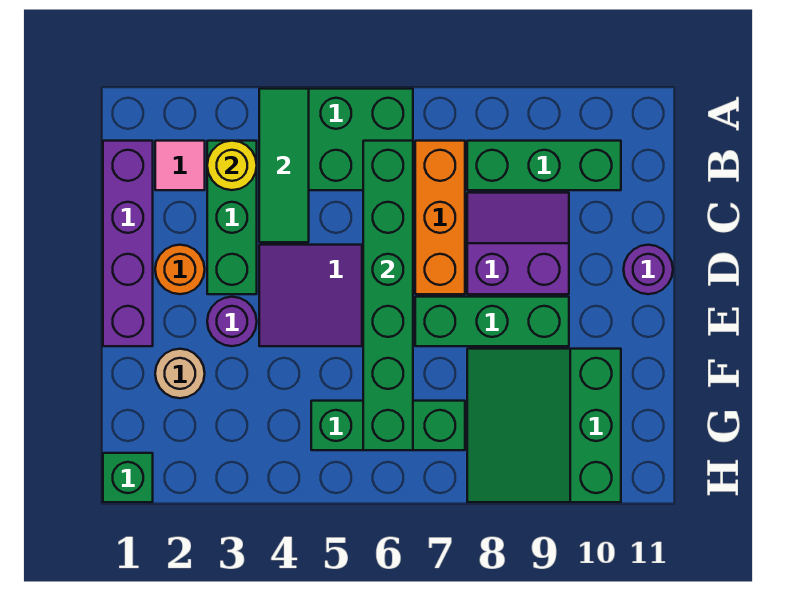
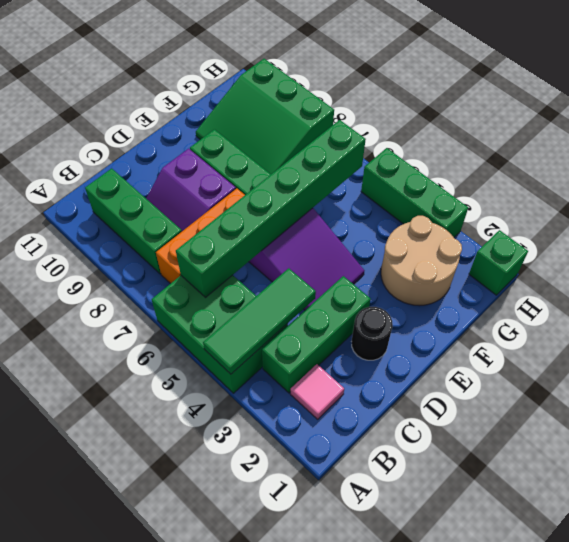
purple 1x4 brick [103,141,153,346] -> none
yellow 1x1 round brick [207,141,257,190] -> none
orange 1x1 round brick [155,245,205,294] -> black 1x1 round brick [352,307,393,360]
purple 1x1 round brick [624,245,673,294] -> none
purple 1x1 round brick [207,297,257,346] -> none
tan 1x1 round brick [155,349,205,398] -> tan 2x2 round brick [381,216,462,306]
green 3x3 slope [467,349,621,502] -> green 3x3 slope turned to [196,59,334,174]
green 1x3 brick [311,401,465,450] -> green 1x3 brick moved to [361,148,468,237]

